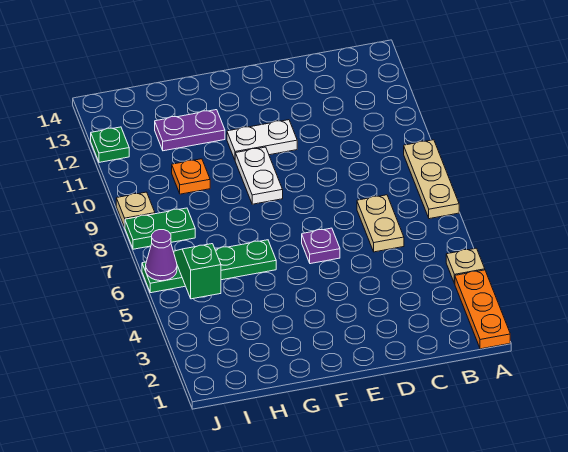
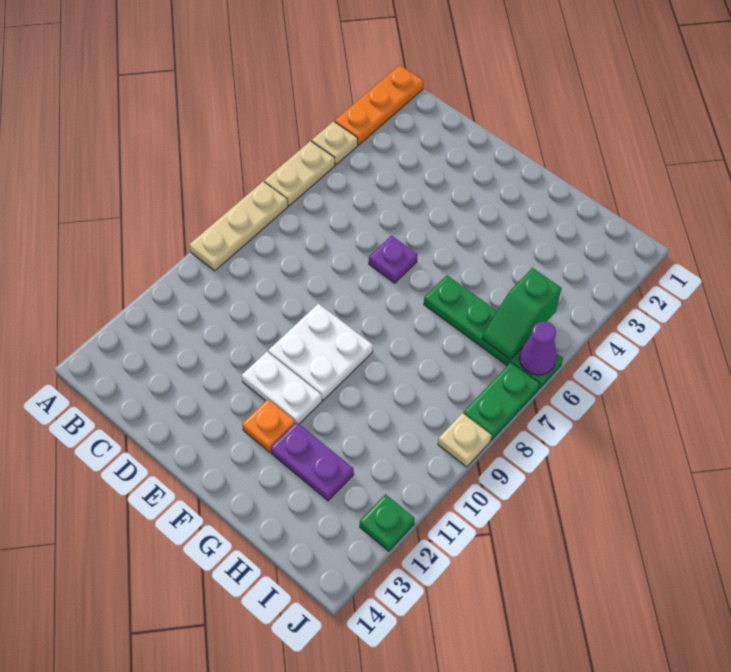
tan 1x2 plate [357,195,404,252] -> tan 1x2 plate moved to [264,141,335,206]
white 1x2 plate [235,147,283,204] -> white 2x2 plate [268,304,373,400]
orange 1x1 plate [172,159,210,194] -> orange 1x1 plate moved to [242,399,295,452]
green 1x2 plate [125,208,195,249] -> green 1x2 plate turned to [463,362,540,440]

